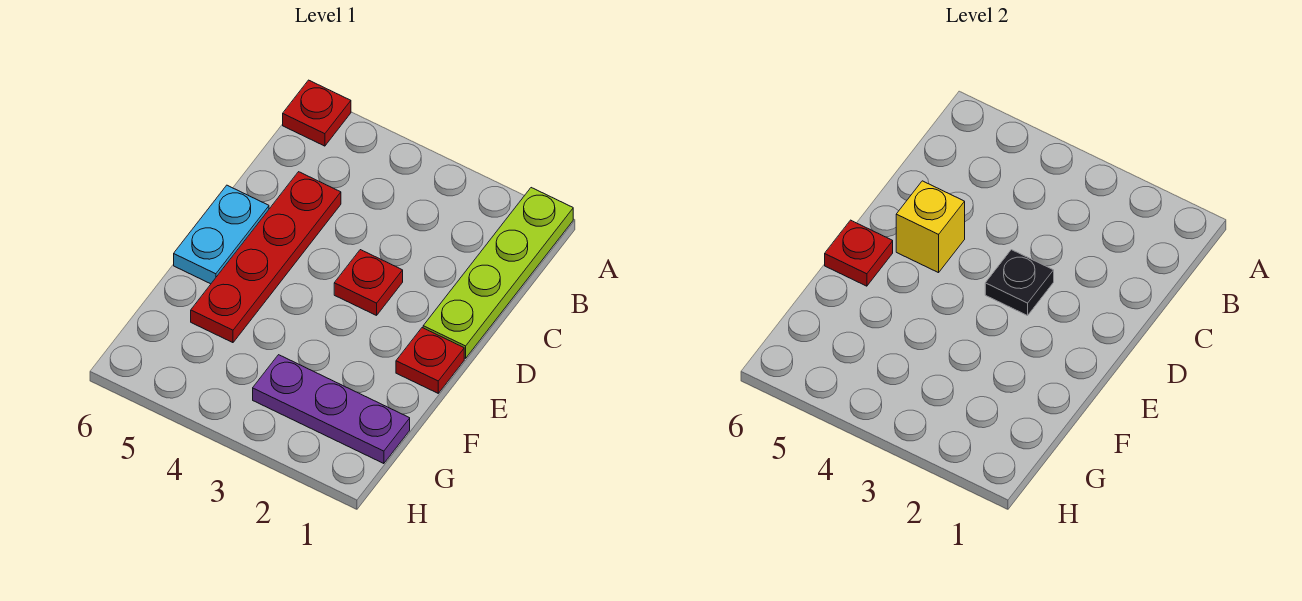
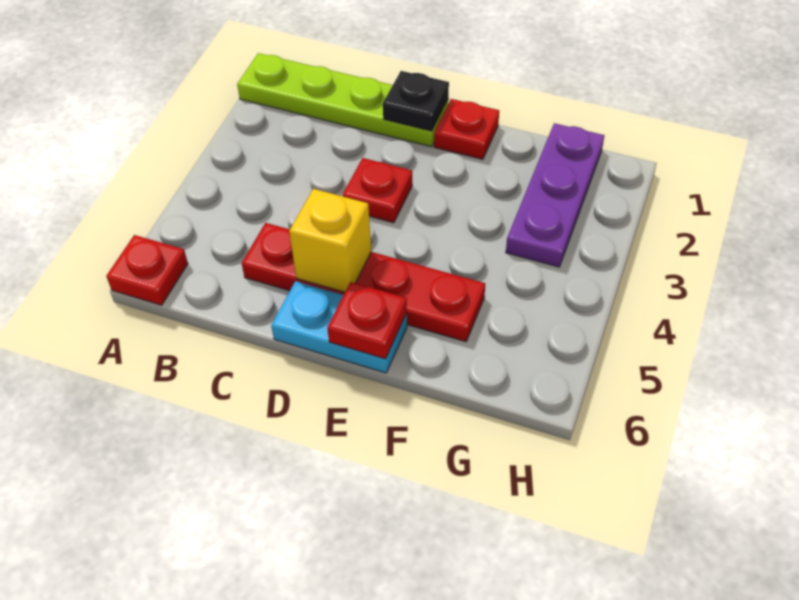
black 1x1 plate [985,250,1054,315] -> black 1x1 plate moved to [383,71,449,131]

